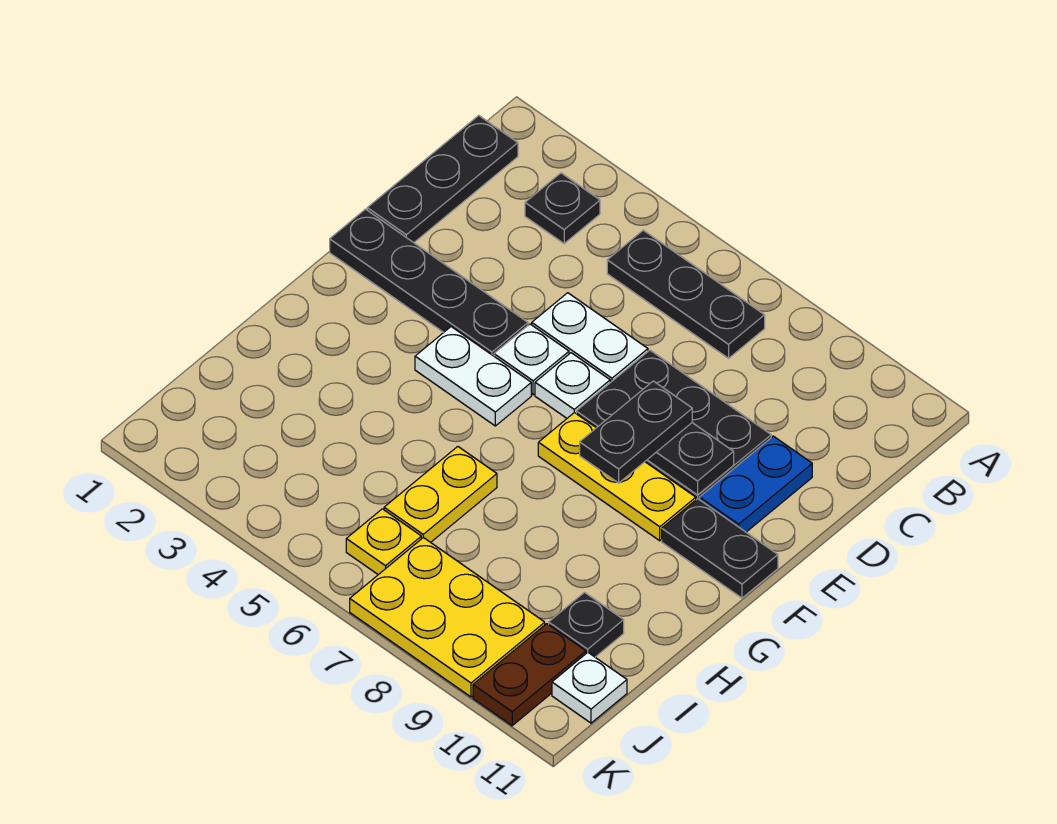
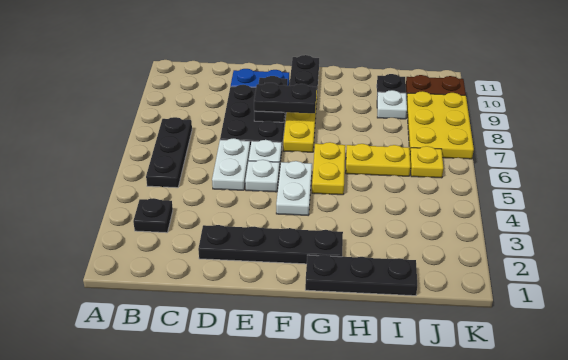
black 1x3 plate [367,116,518,243] -> black 1x3 plate moved to [305,255,417,296]
black 1x4 plate [330,209,528,356] -> black 1x4 plate turned to [198,225,343,264]
none -> yellow 1x2 plate [312,142,345,195]
white 1x1 plate [552,653,627,723] -> white 1x1 plate moved to [377,90,407,119]

